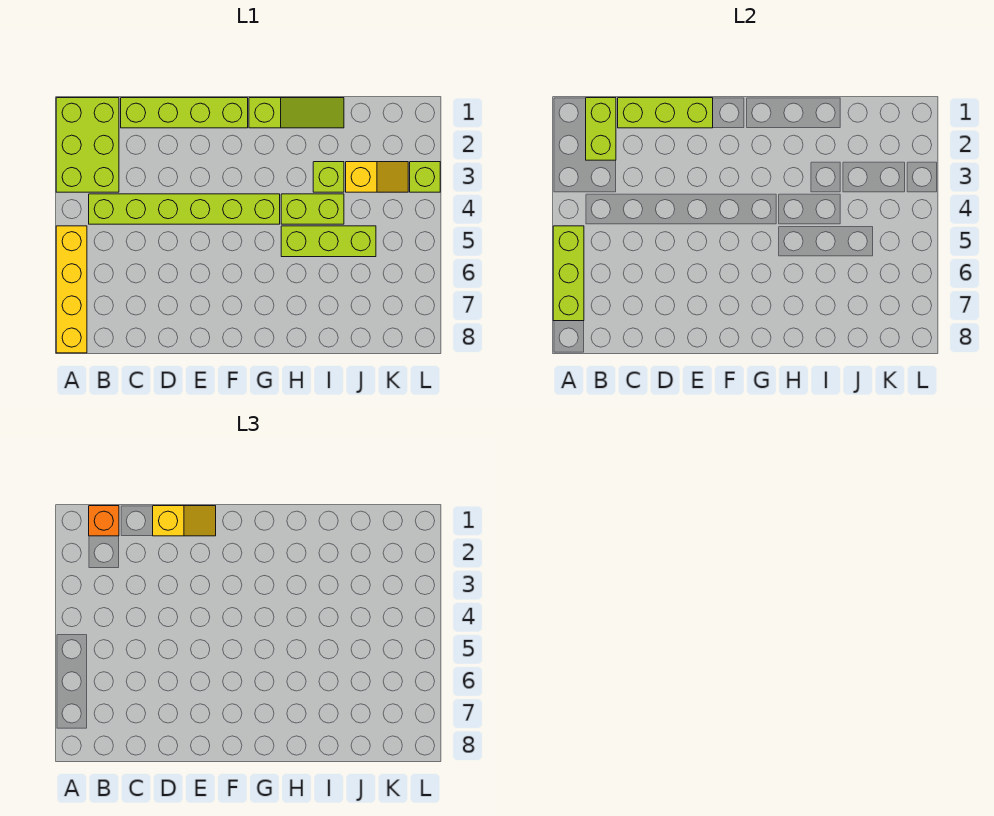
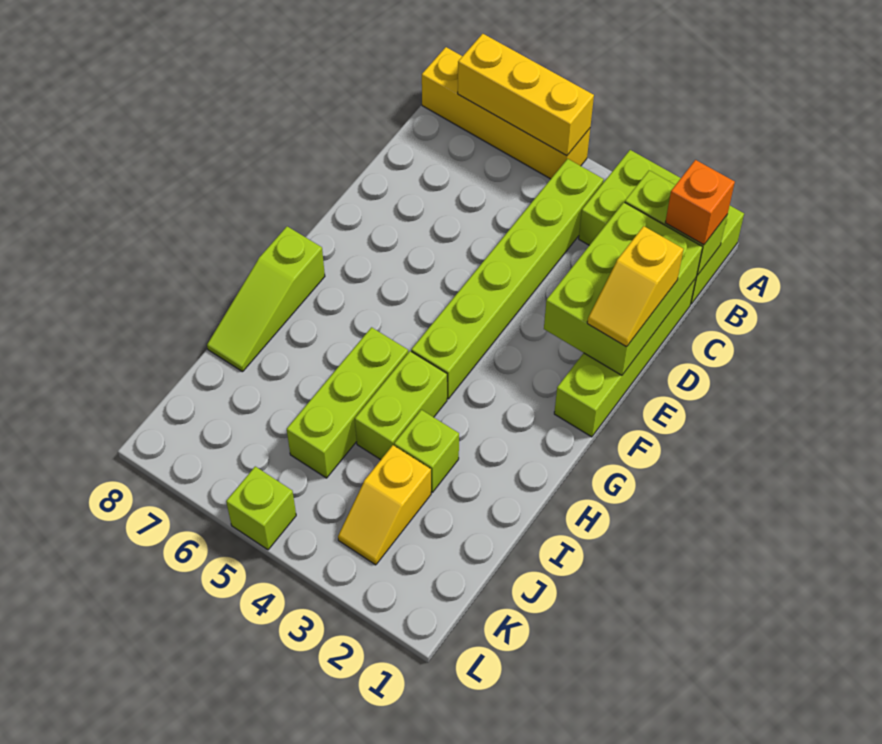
lime 1x3 brick [553,226,584,321] -> yellow 1x3 brick [458,34,594,156]
lime 1x3 brick [618,98,713,128] -> lime 2x3 brick [544,202,703,375]
lime 1x3 slope [249,98,344,128] -> lime 1x3 slope moved to [207,226,325,372]
lime 1x1 brick [410,162,440,192] -> lime 1x1 brick moved to [226,466,296,550]

